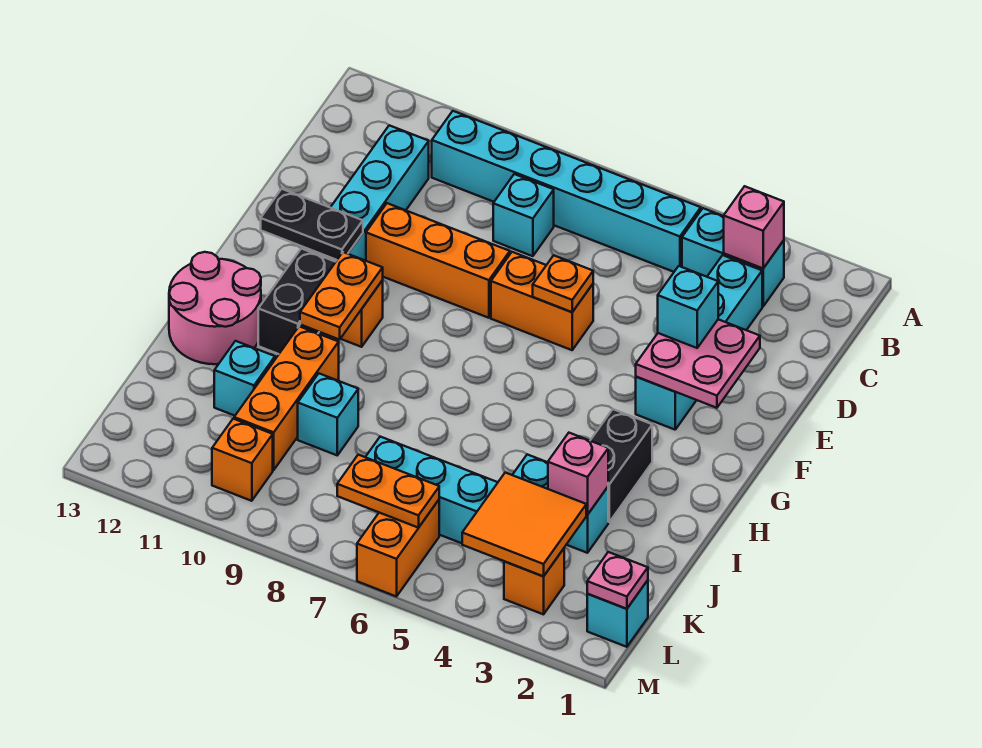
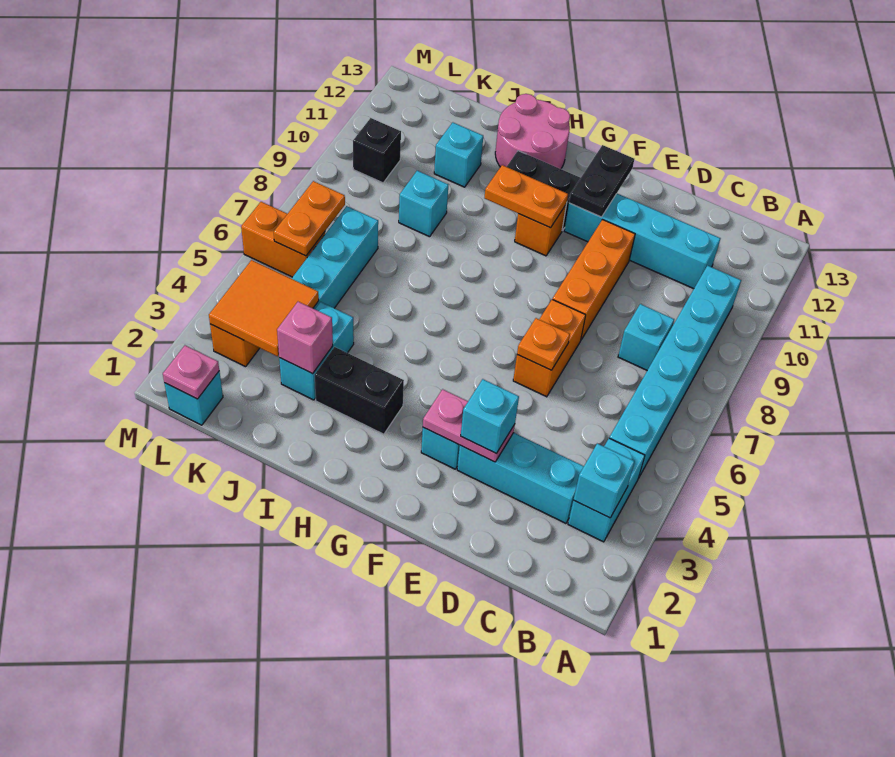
pink 1x1 brick [724,186,784,268] -> cyan 1x1 brick [574,443,635,518]
pink 2x2 plate [636,319,760,408] -> pink 1x2 plate [423,389,515,462]
orange 1x3 brick [234,326,339,470] -> none
orange 1x1 brick [212,419,273,501] -> black 1x1 brick [353,118,401,183]

